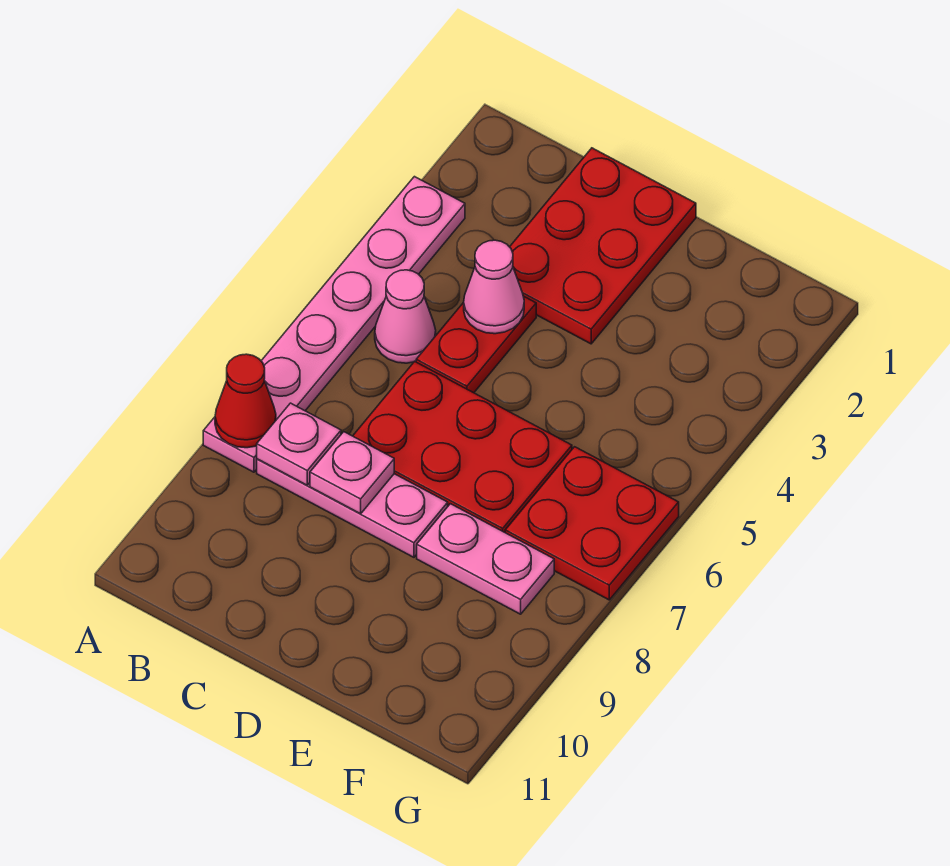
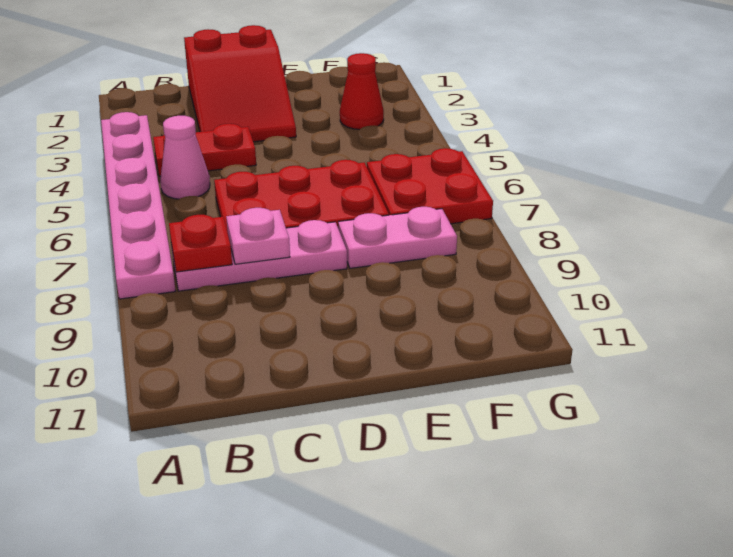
red 1x1 cone [215,354,276,448] -> red 1x1 cone moved to [340,53,384,129]
pink 1x1 plate [257,403,341,485] -> red 1x1 plate [169,215,232,272]
red 2x3 plate [510,148,696,344] -> red 2x3 slope [184,25,296,142]
red 1x2 plate [416,296,536,393] -> red 1x2 plate turned to [153,124,256,176]
pink 1x1 cone [464,240,524,334] -> none

